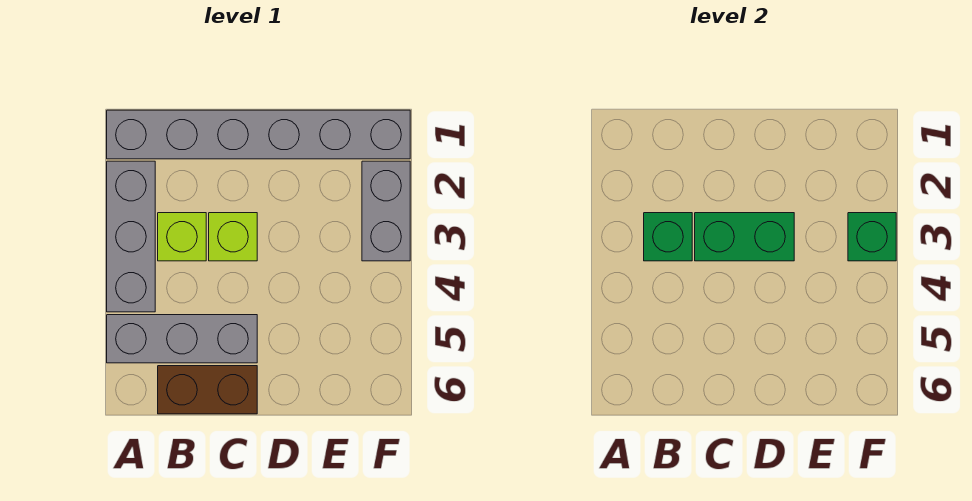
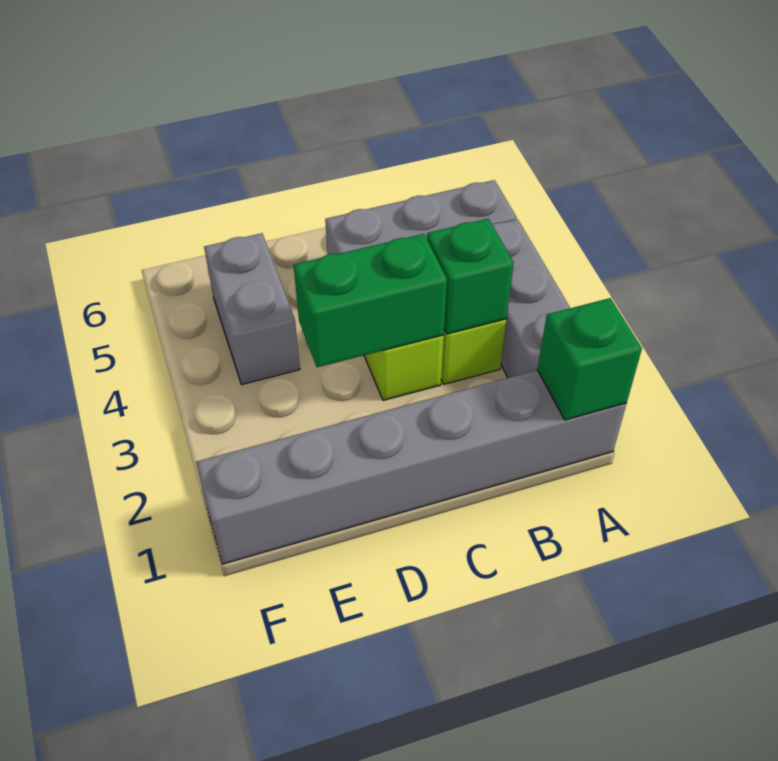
brown 1x2 brick [158,366,257,414] -> none
grey 1x2 brick [362,161,410,261] -> grey 1x2 brick moved to [204,233,300,385]
green 1x1 brick [848,213,896,261] -> green 1x1 brick moved to [537,298,642,420]

